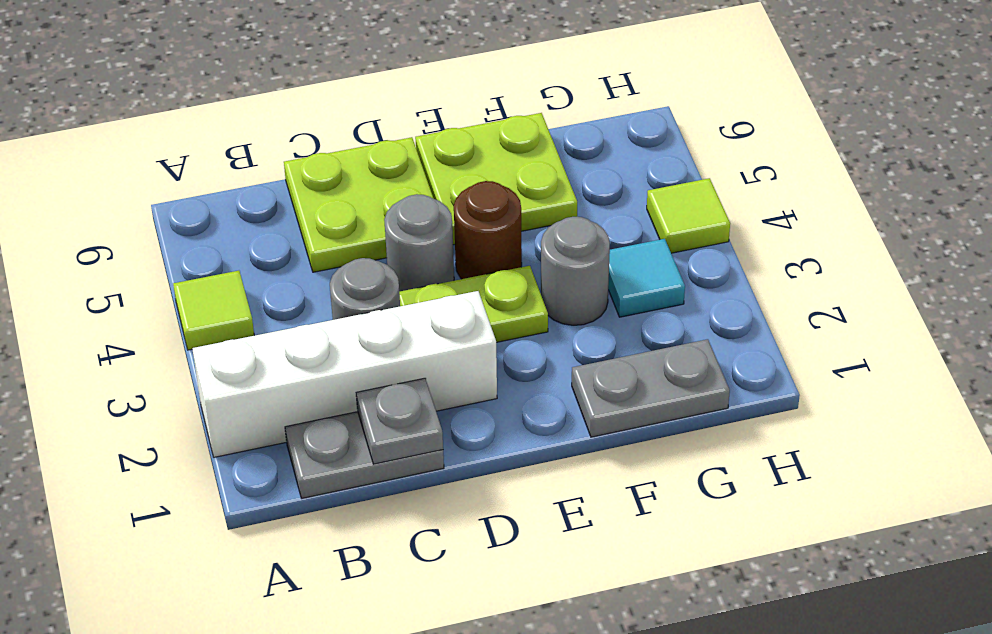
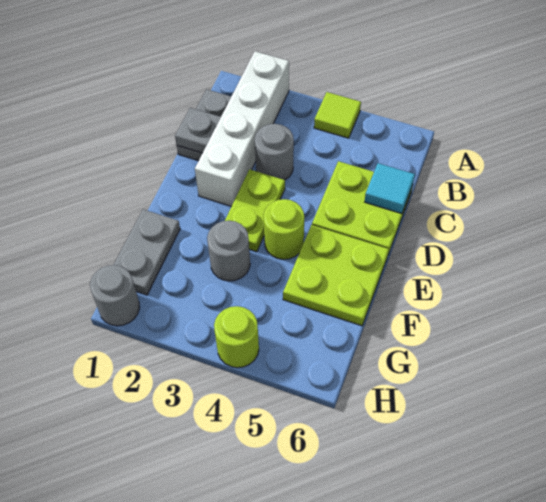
grey 1x1 round brick [384,194,454,292] -> grey 1x1 round brick moved to [90,265,140,326]
brown 1x1 round brick [454,181,522,279] -> lime 1x1 round brick [263,199,304,259]
cyan 1x1 tile [608,239,685,317] -> cyan 1x1 tile moved to [365,163,415,214]
lime 1x1 tile [647,178,730,253] -> lime 1x1 round brick [214,306,259,368]

